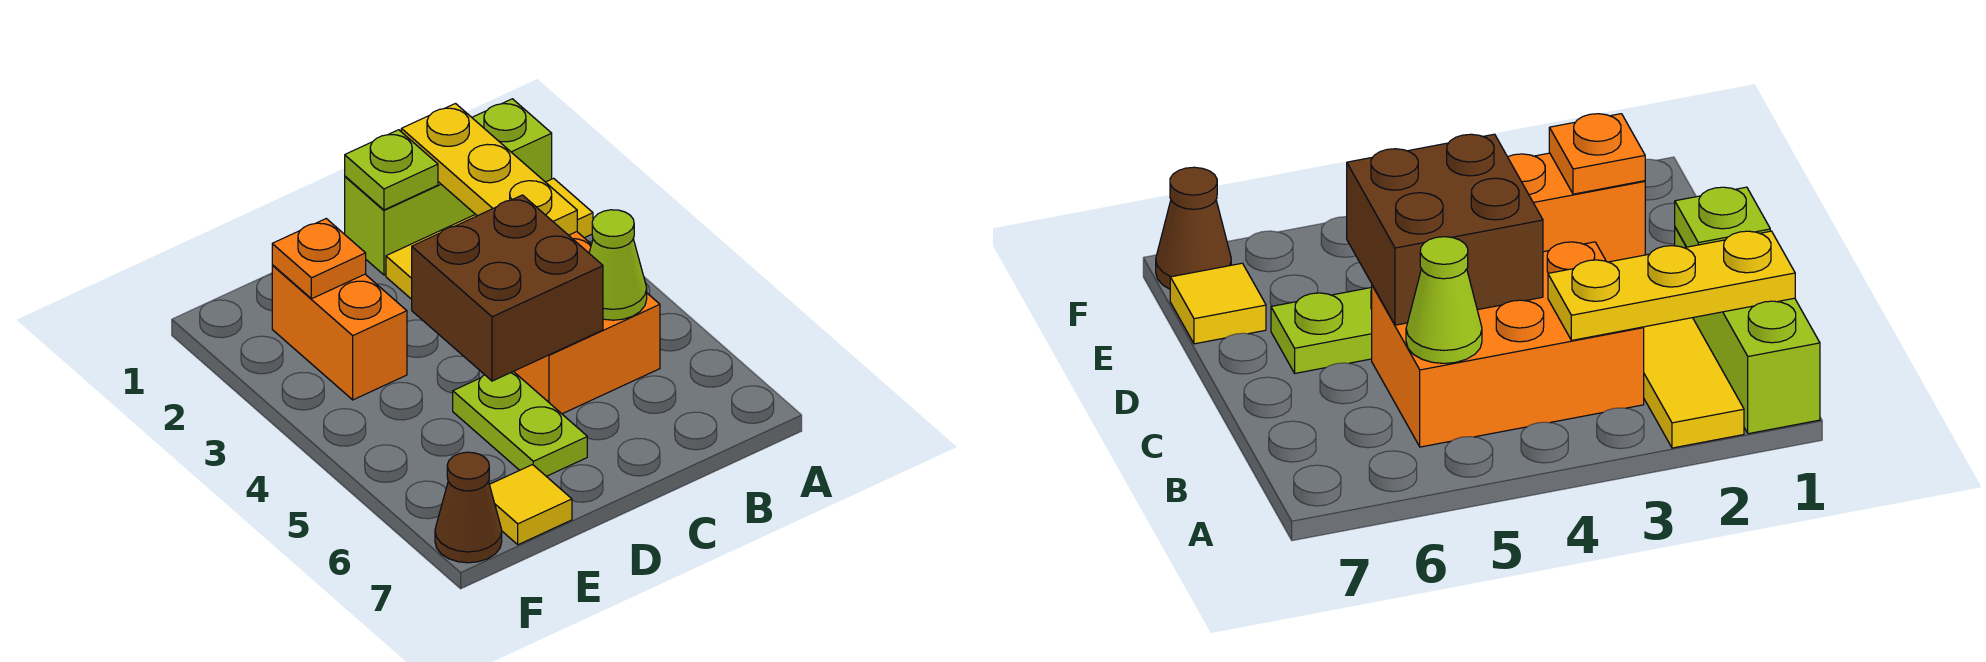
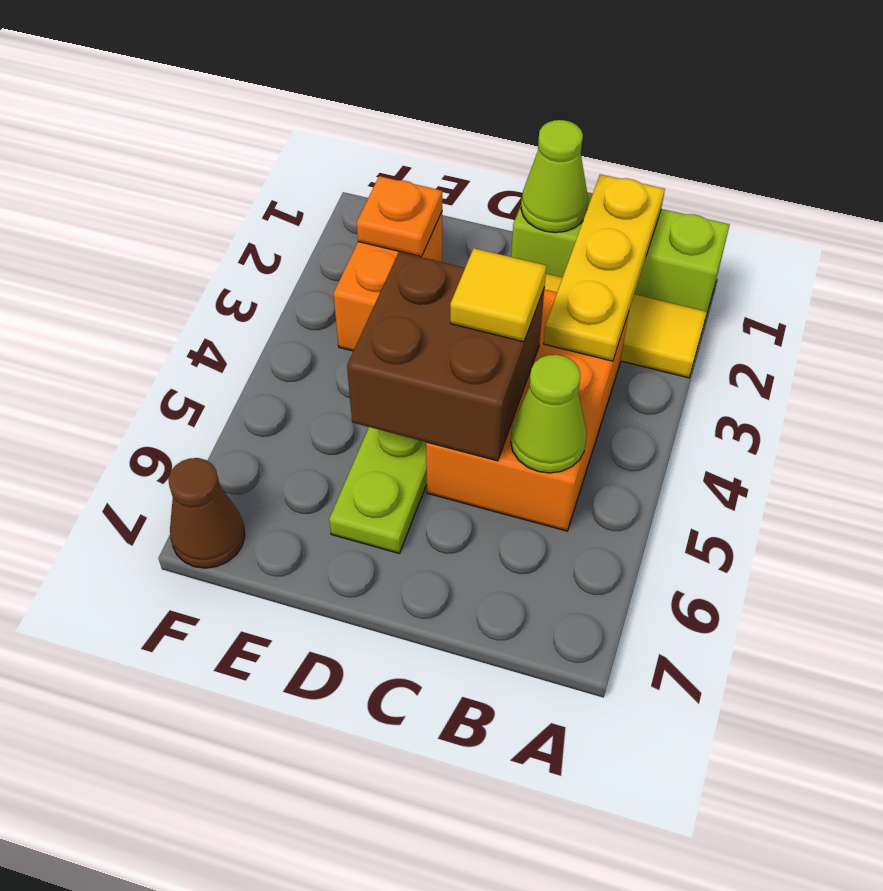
lime 1x1 plate [345,130,438,210] -> lime 1x1 cone [521,120,588,233]
yellow 1x1 tile [490,465,572,545] -> yellow 1x1 tile moved to [450,248,546,342]

